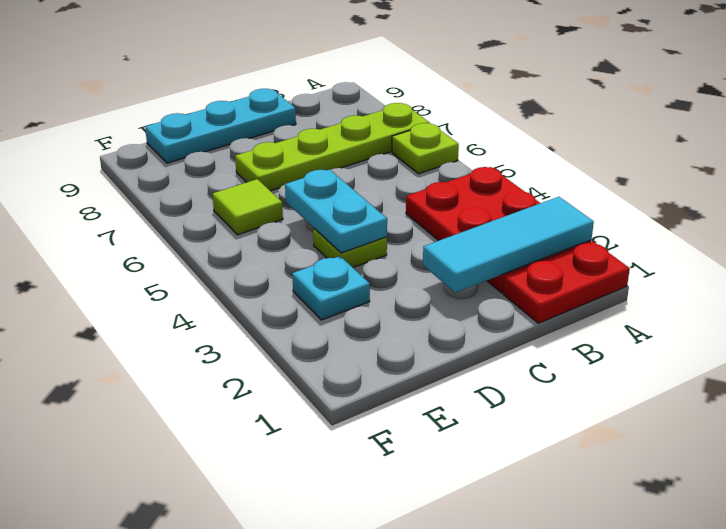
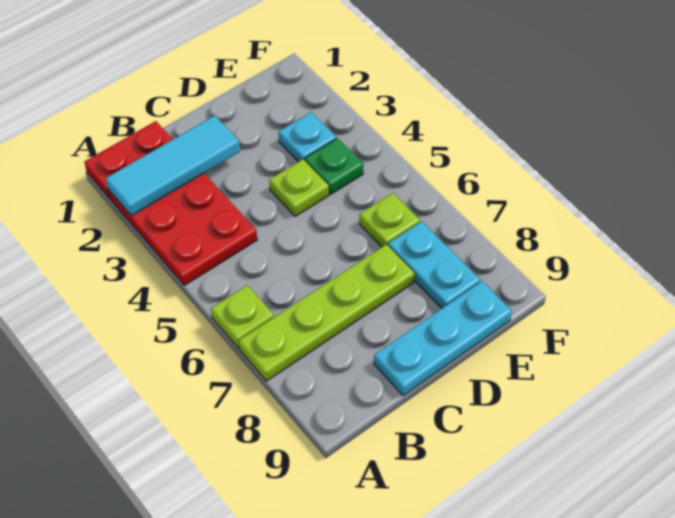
cyan 1x2 plate [285,170,387,253] -> cyan 1x2 plate moved to [388,221,480,308]
none -> green 1x1 plate [305,138,364,195]
lime 1x1 tile [212,179,283,235] -> lime 1x1 plate [359,193,420,247]

